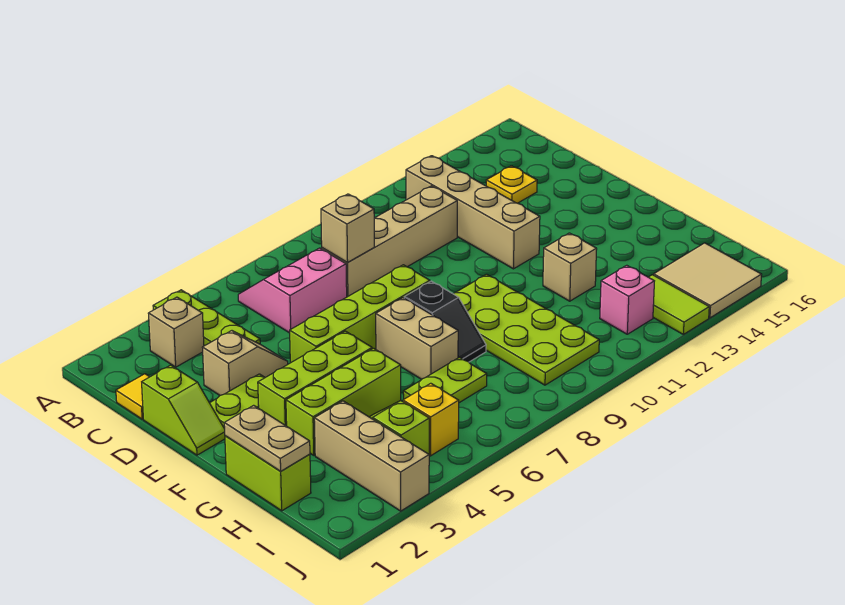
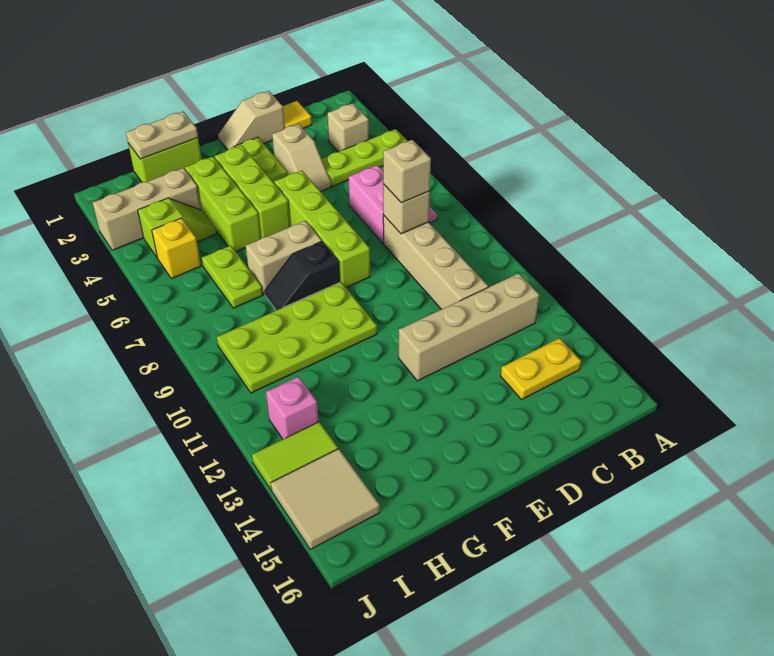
yellow 1x1 plate [486,166,537,203] -> yellow 1x2 plate [501,338,581,399]
lime 1x2 slope [142,365,225,455] -> tan 1x2 slope [218,91,285,150]
tan 1x1 brick [543,233,597,301] -> tan 1x1 brick moved to [383,140,431,203]

